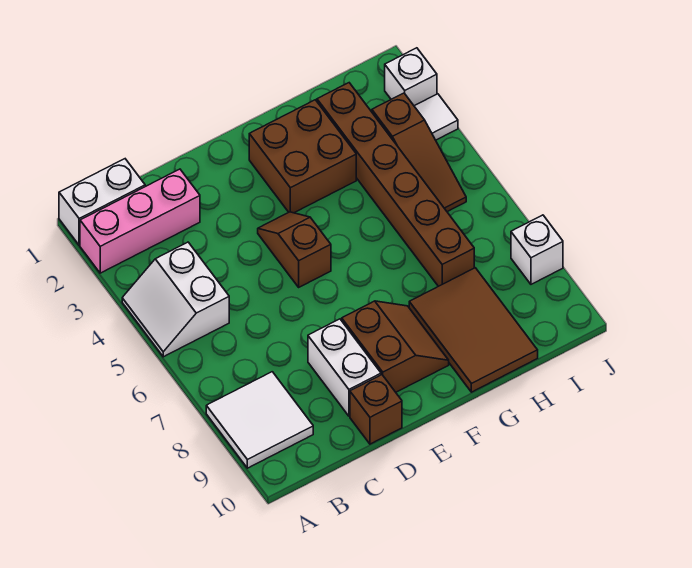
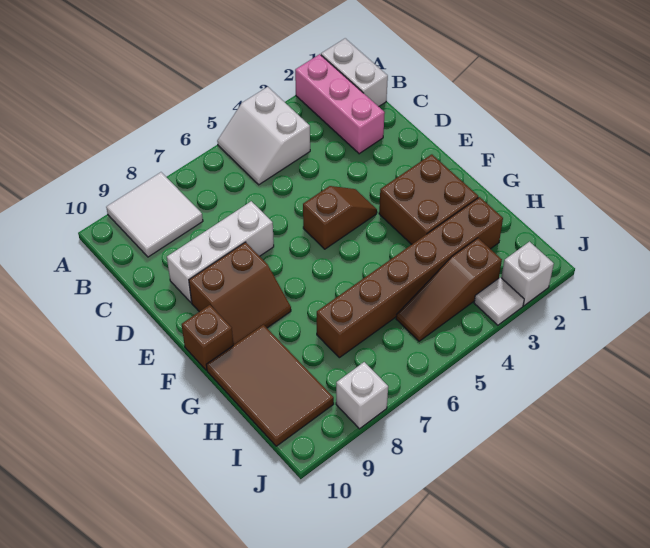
white 2x2 slope [122,242,229,357] -> white 2x2 slope turned to [217,87,310,185]
white 1x2 brick [308,319,381,416] -> white 1x3 brick [167,201,274,302]
brown 1x1 brick [350,375,402,444] -> brown 1x1 brick moved to [182,305,233,370]
brown 2x3 tile [409,268,538,392] -> brown 2x3 tile turned to [206,325,334,446]

